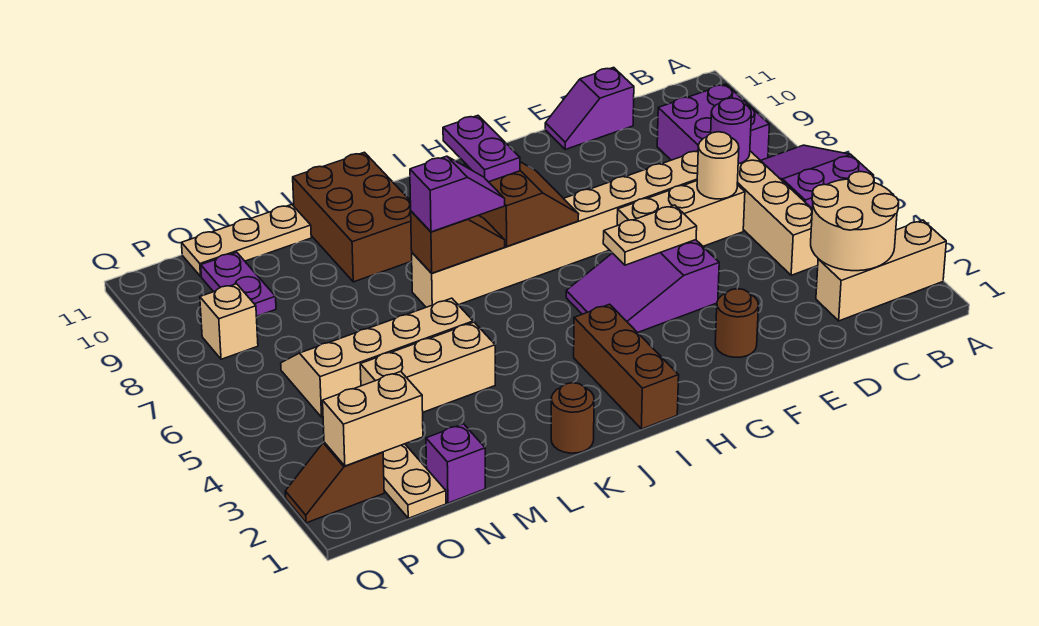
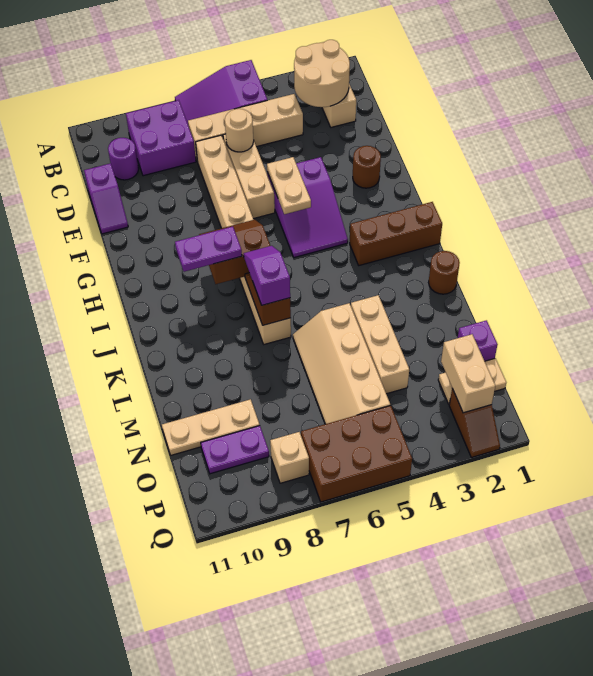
purple 1x1 round brick [711,98,751,164] -> purple 1x1 round brick moved to [108,138,139,180]
brown 2x3 brick [293,152,412,282] -> brown 2x3 brick moved to [301,405,412,502]
tan 1x3 plate [182,205,311,276] -> tan 1x3 plate turned to [162,399,260,455]

